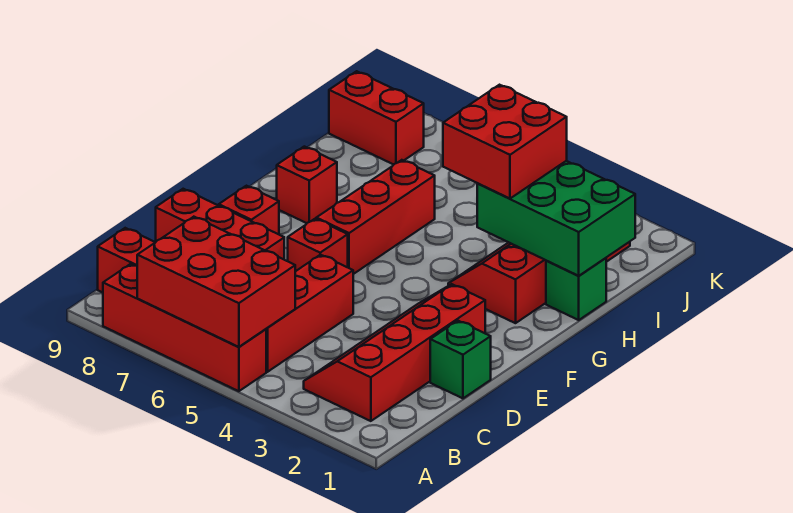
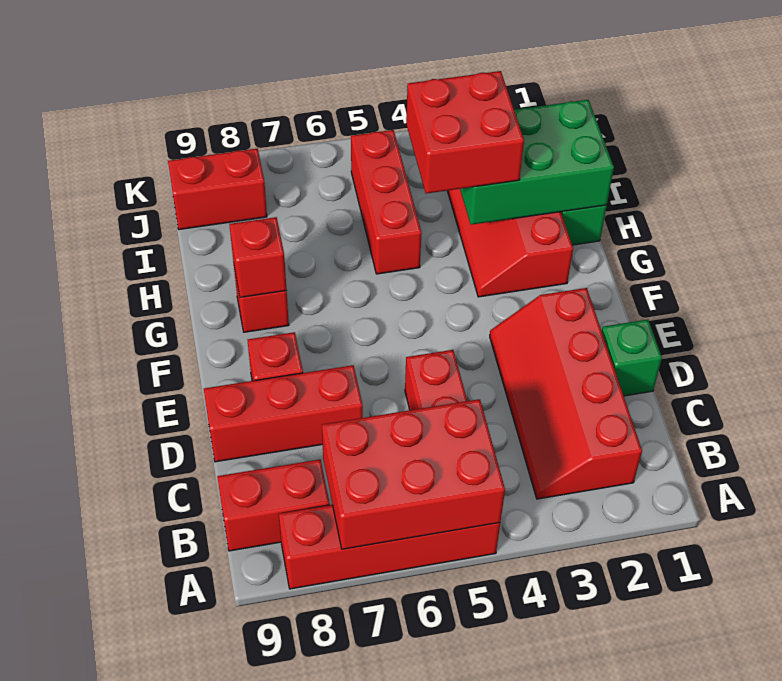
red 1x1 brick [288,219,348,271] -> red 1x1 brick moved to [229,217,287,297]
red 1x3 brick [316,160,435,274] -> red 1x3 brick moved to [351,130,422,274]

